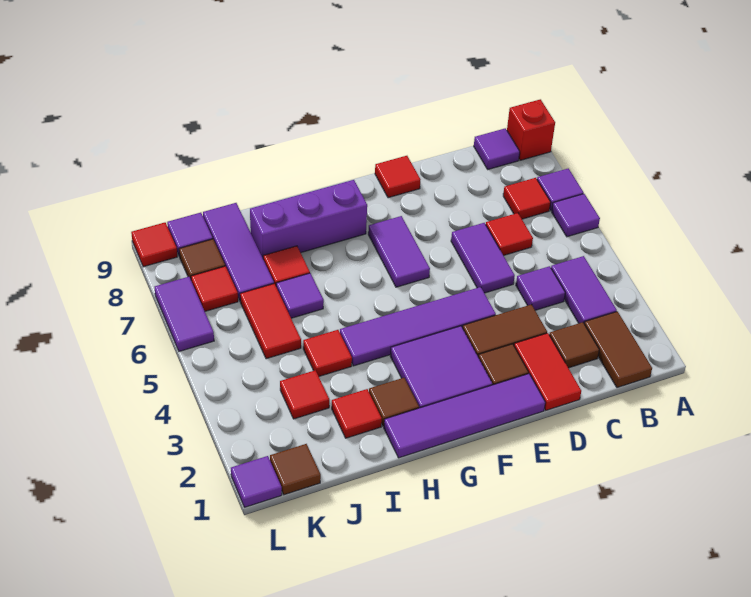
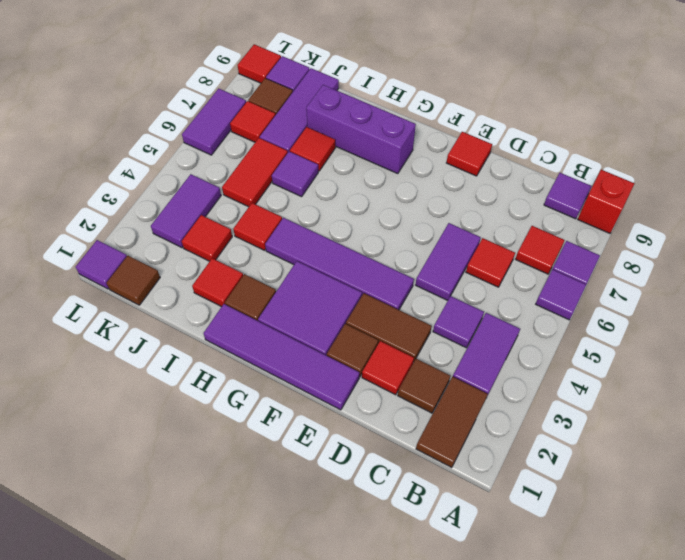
red 1x2 tile [514,333,581,410] -> red 1x1 tile [362,341,414,395]
purple 1x2 tile [368,216,430,287] -> purple 1x2 tile moved to [151,174,221,248]

